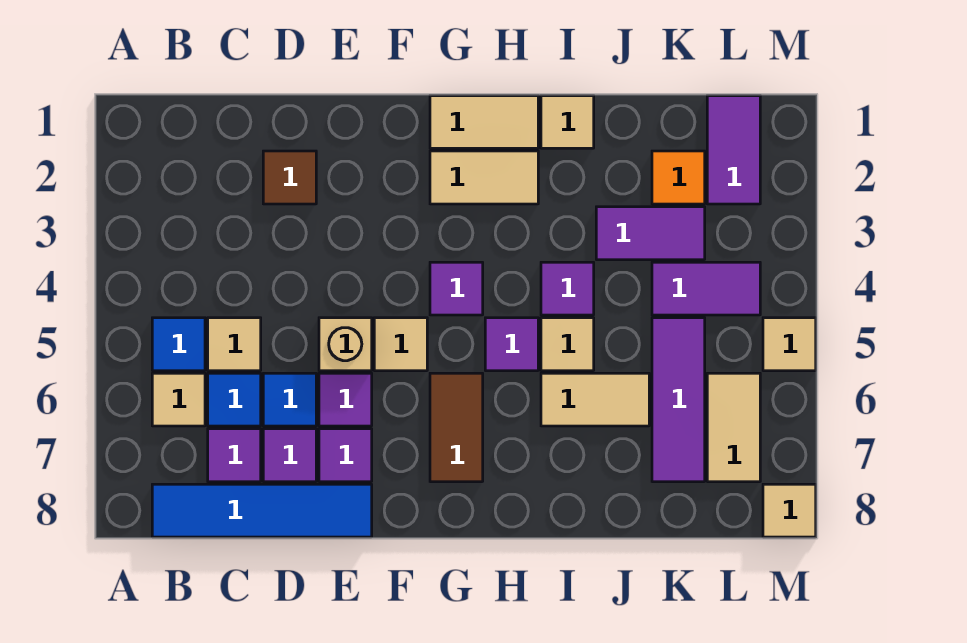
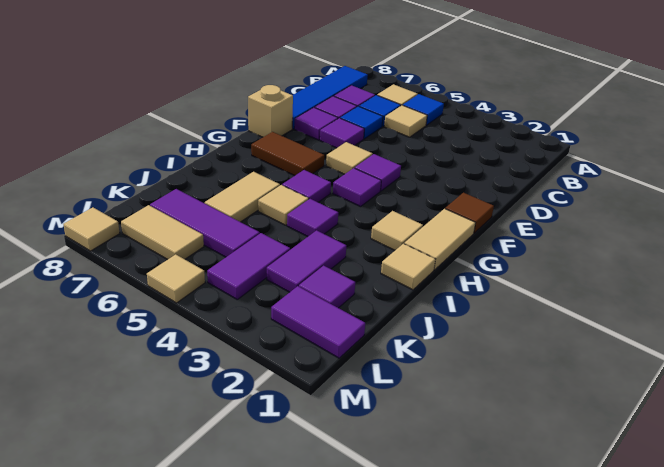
brown 1x1 tile [263,151,316,204] -> brown 1x1 tile moved to [445,193,494,233]
tan 1x1 brick [319,318,372,371] -> tan 1x1 brick moved to [248,85,293,137]
none -> purple 1x1 tile [355,154,401,191]
tan 1x2 tile [430,151,538,204] -> tan 1x1 tile [371,211,423,250]
orange 1x1 tile [652,151,705,204] -> purple 1x1 tile [299,266,355,308]

